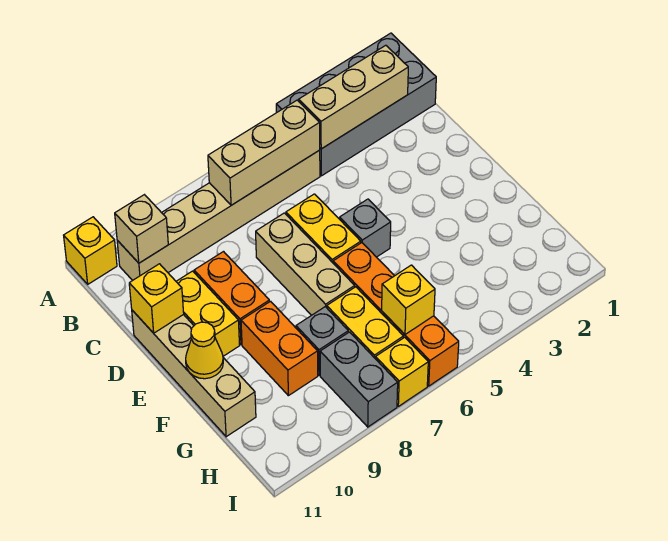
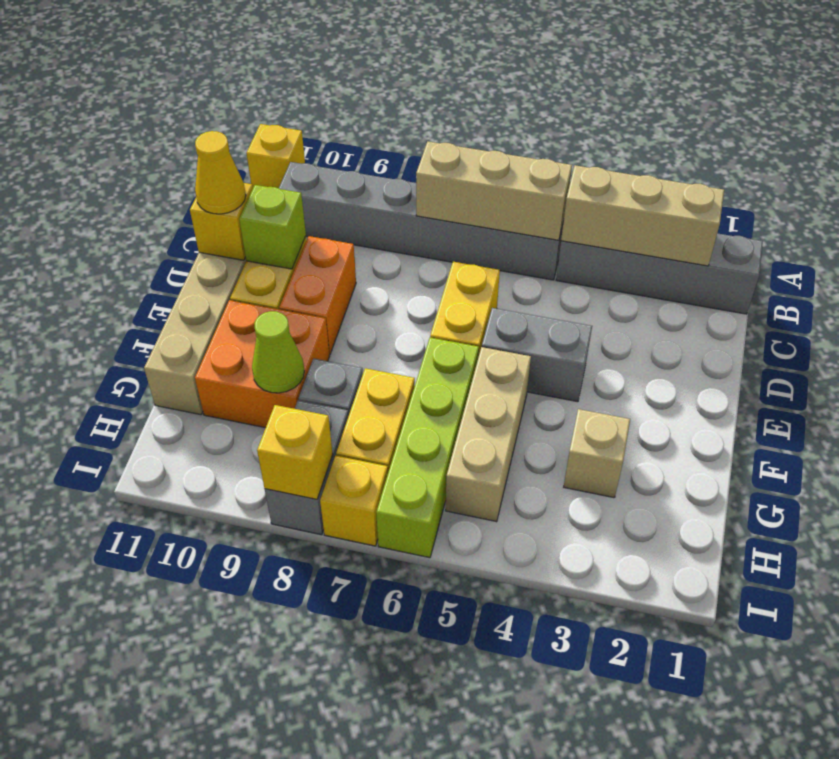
grey 2x4 brick [276,33,436,176] -> grey 1x4 brick [556,233,763,314]
tan 1x6 brick [117,150,320,280] -> grey 1x6 brick [279,162,564,280]
tan 1x1 brick [115,195,168,263] -> tan 1x1 brick moved to [564,409,630,498]
tan 1x3 brick [256,213,355,315] -> tan 1x3 brick moved to [446,347,531,522]
none -> lime 1x1 brick [239,185,306,269]
grey 1x1 brick [340,199,391,257] -> grey 1x2 brick [482,308,592,402]
orange 1x4 brick [333,243,459,386] -> lime 1x4 brick [376,338,479,558]
orange 1x2 brick [241,301,318,396] -> orange 2x2 brick [195,300,330,428]
yellow 1x1 cone [186,322,223,379] -> yellow 1x1 cone moved to [195,131,246,214]
none -> lime 1x1 cone [252,311,304,393]
yellow 1x1 brick [382,265,435,334] -> yellow 1x1 brick moved to [257,405,333,499]

